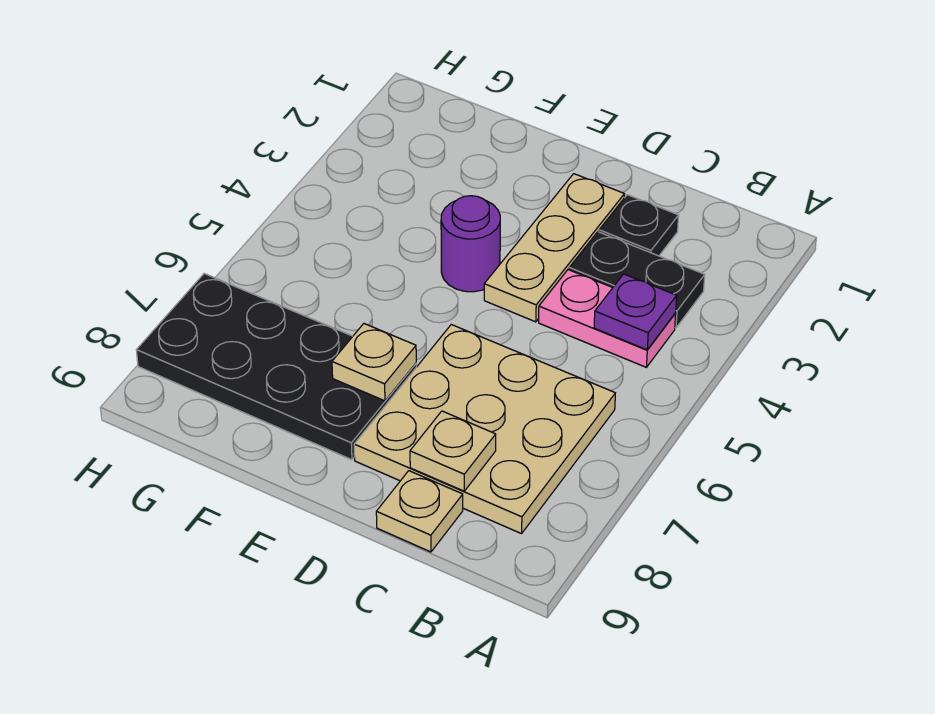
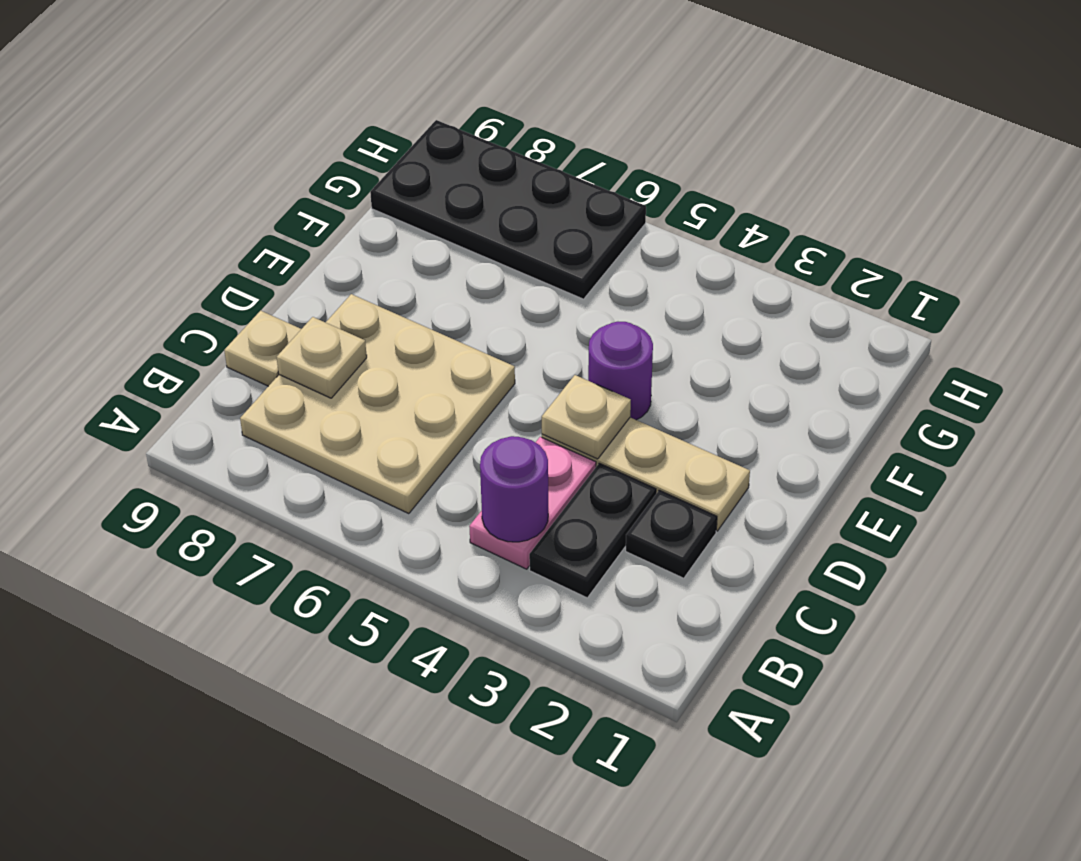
purple 1x1 plate [594,274,677,350] -> purple 1x1 round brick [480,436,548,542]
black 2x4 plate [136,274,416,460] -> black 2x4 plate turned to [370,120,646,299]
tan 1x1 plate [332,324,416,401] -> tan 1x1 plate moved to [542,375,631,459]

